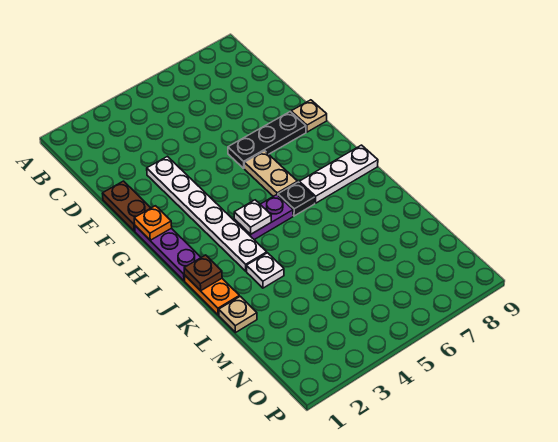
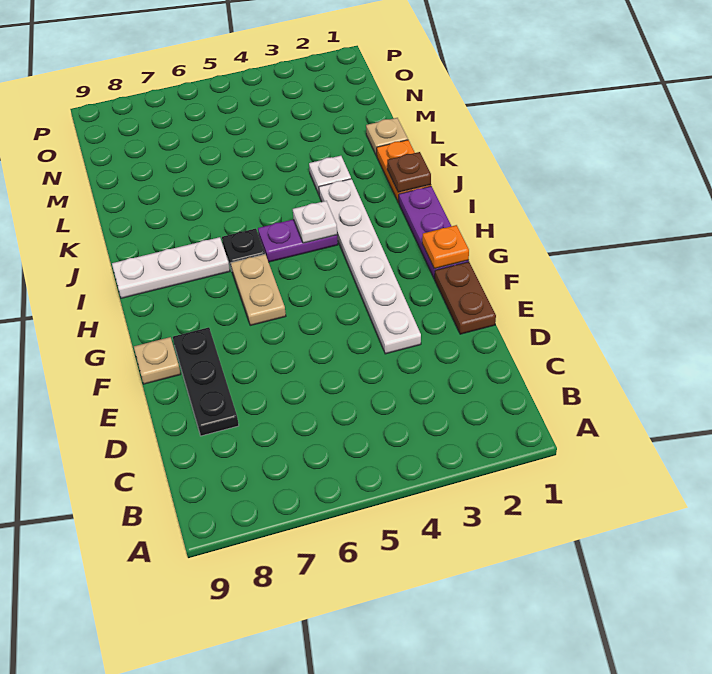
black 1x3 plate [228,112,306,168] -> black 1x3 plate turned to [173,327,239,436]

